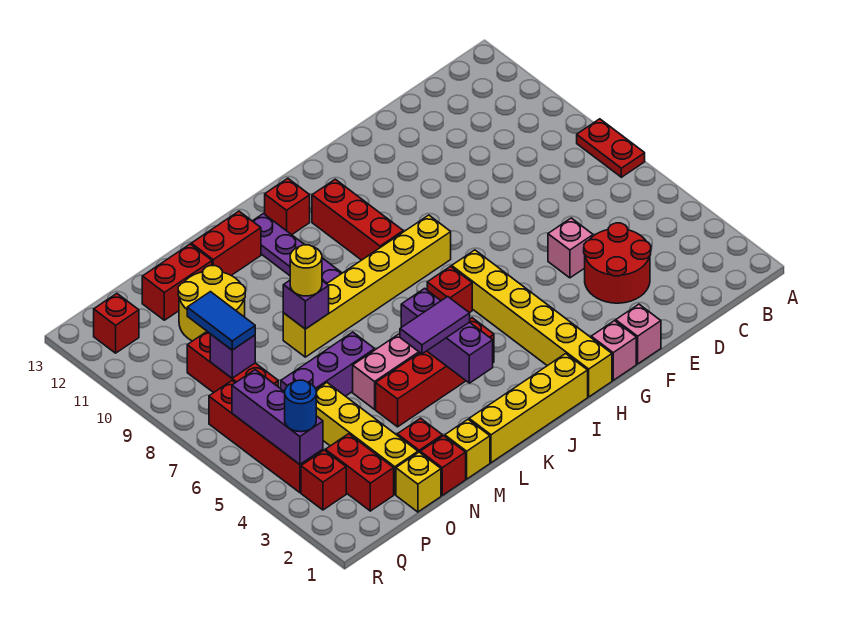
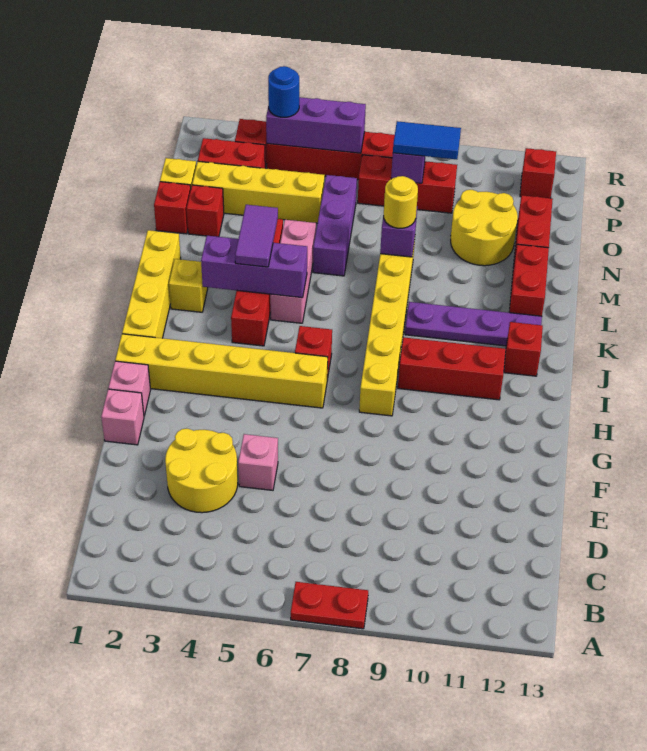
red 2x2 round brick [584,223,651,303] -> yellow 2x2 round brick [165,429,238,513]
yellow 1x1 brick [445,420,490,479] -> yellow 1x1 brick moved to [169,259,208,312]

